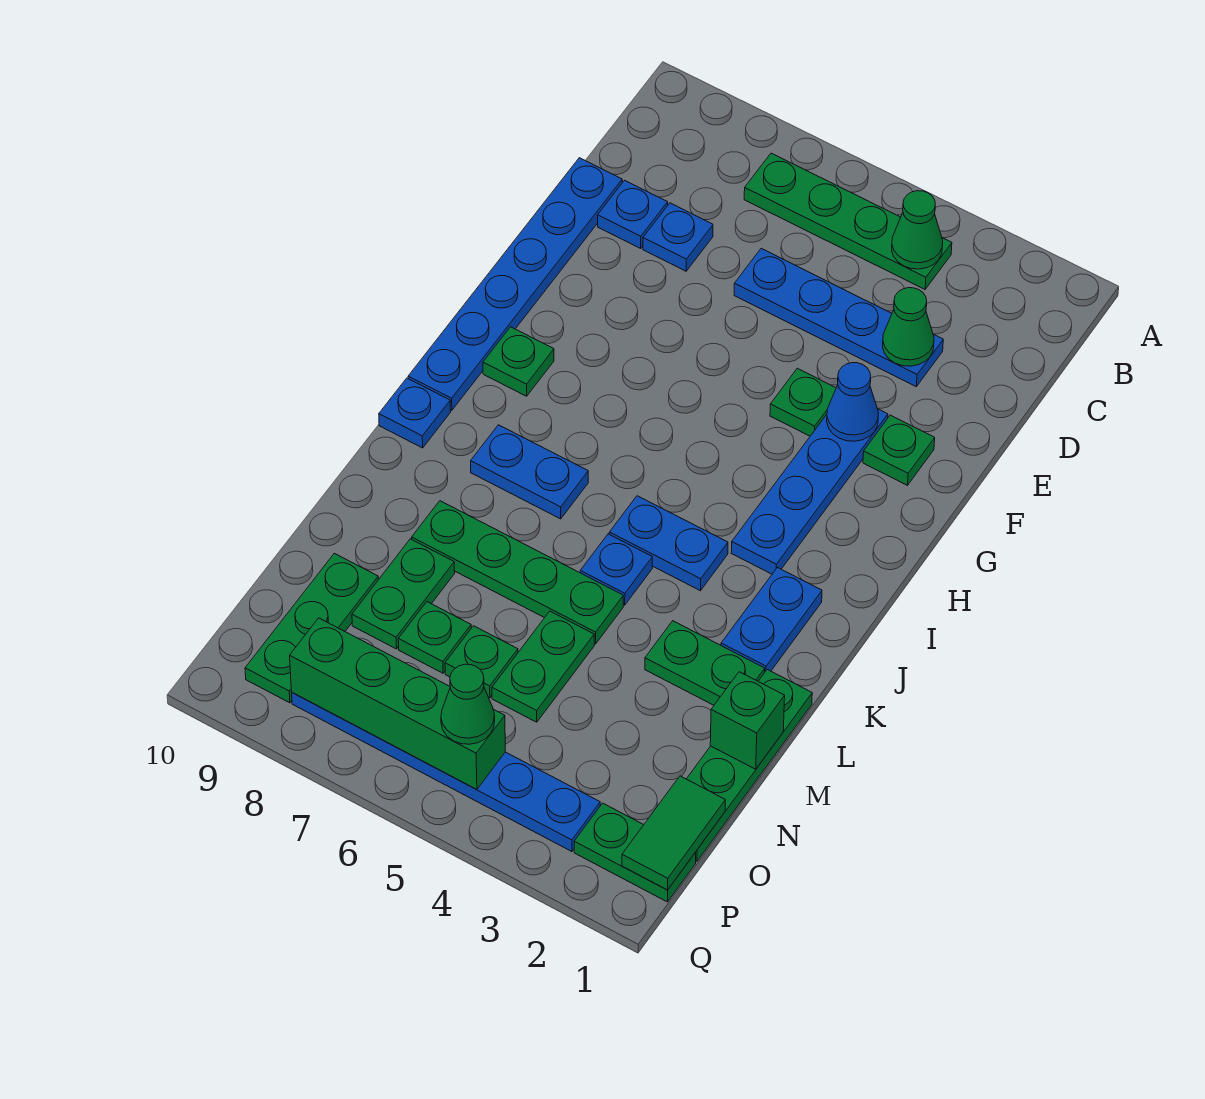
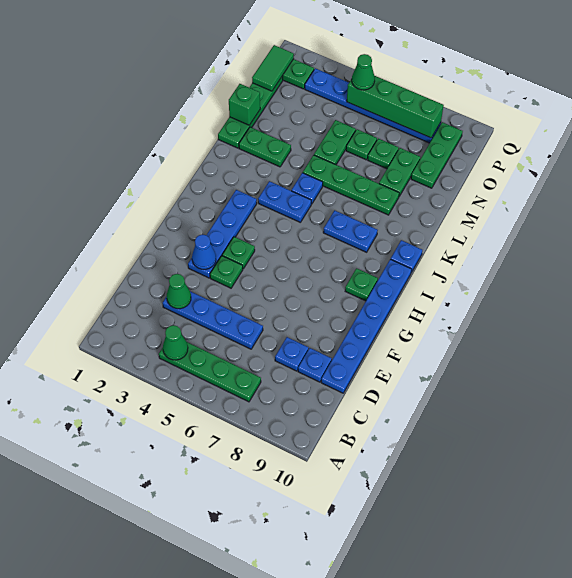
green 1x1 plate [863,415,935,485] -> green 1x1 plate moved to [222,237,255,269]
blue 1x2 plate [721,567,822,671] -> none

